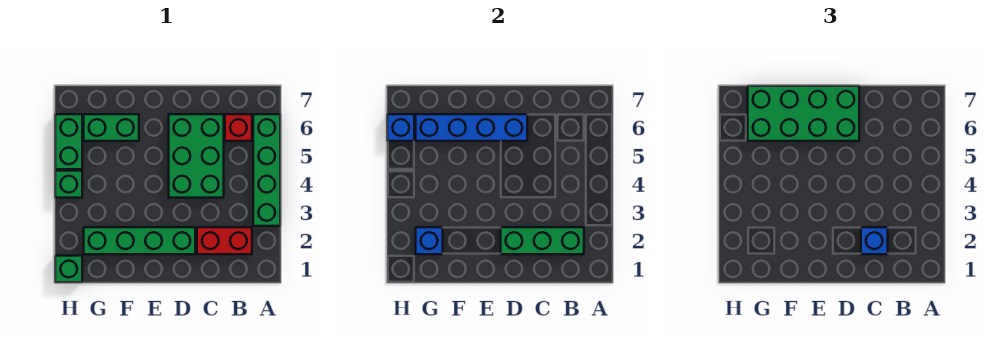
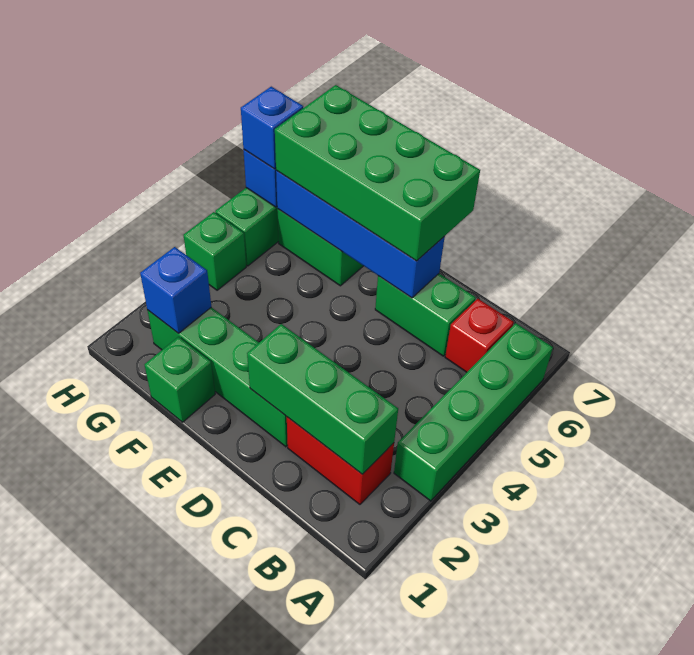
blue 1x1 brick [861,227,888,254] -> blue 1x1 brick moved to [241,87,303,169]
green 2x3 brick [169,114,224,198] -> green 1x2 brick [375,274,476,356]
green 1x1 brick [55,256,82,282] -> green 1x1 brick moved to [145,337,215,422]

